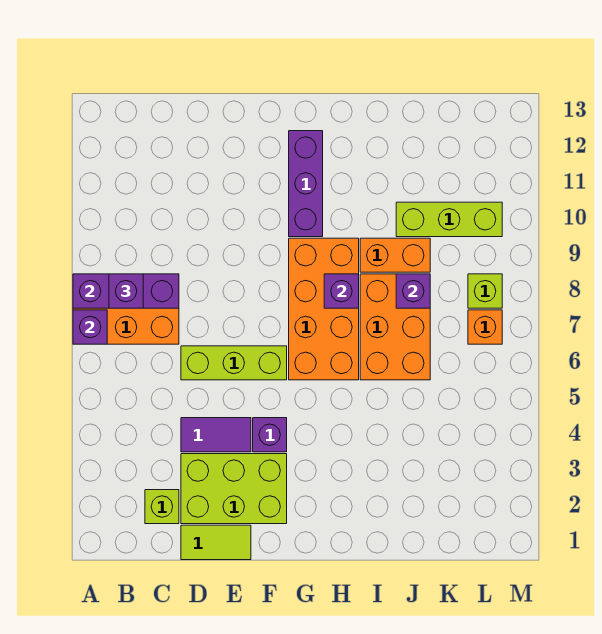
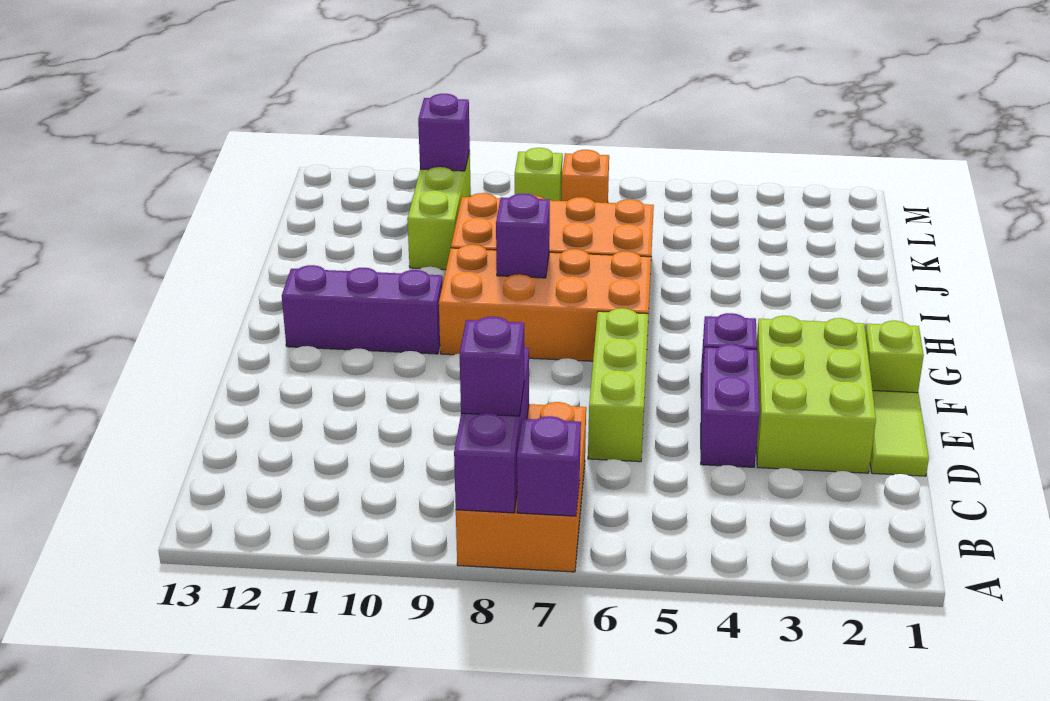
lime 1x1 brick [145,490,179,524] -> lime 1x1 brick moved to [866,321,924,393]
purple 1x2 tile [181,418,251,452] -> purple 1x2 brick [701,344,759,467]
purple 1x1 brick [396,274,430,308] -> purple 1x1 brick moved to [418,94,470,171]

